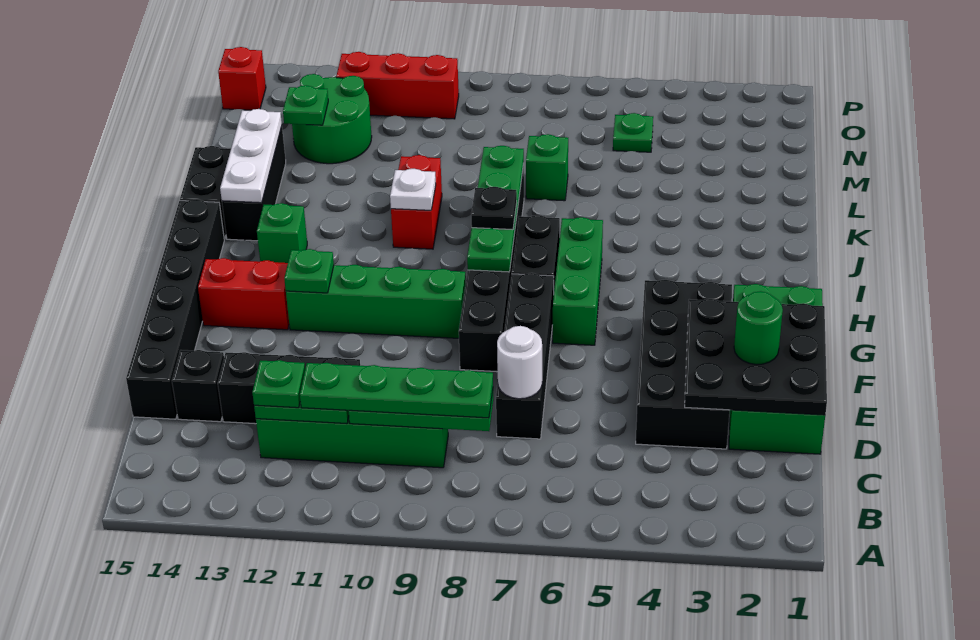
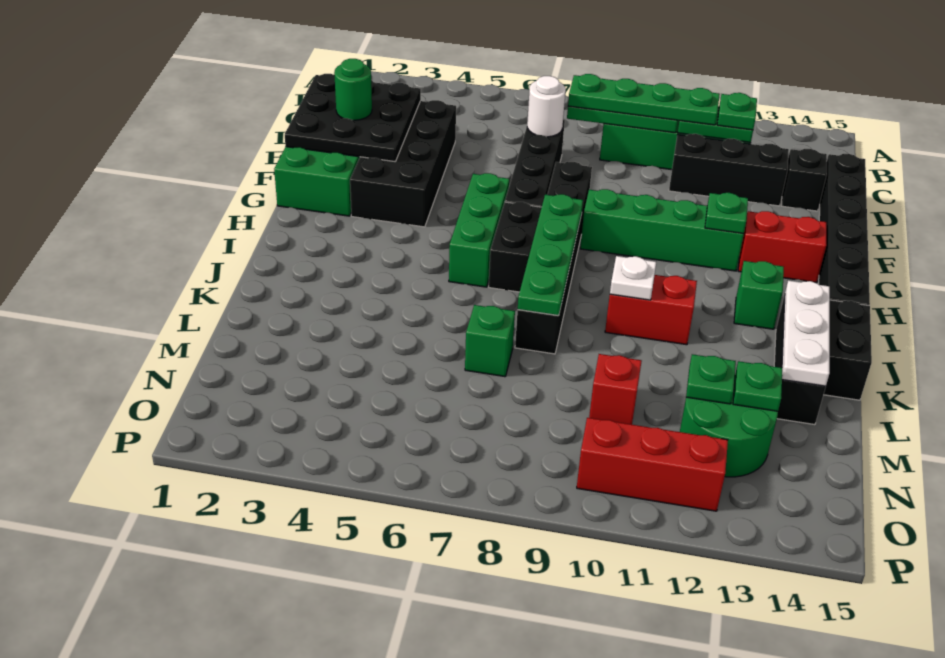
black 1x1 plate [471,187,517,230] -> none
red 1x2 brick [391,155,442,249] -> red 1x2 brick turned to [605,275,697,345]
green 1x1 plate [613,113,653,152] -> green 1x1 plate moved to [686,354,736,404]
red 1x1 brick [218,47,266,110] -> red 1x1 brick moved to [589,354,642,425]

